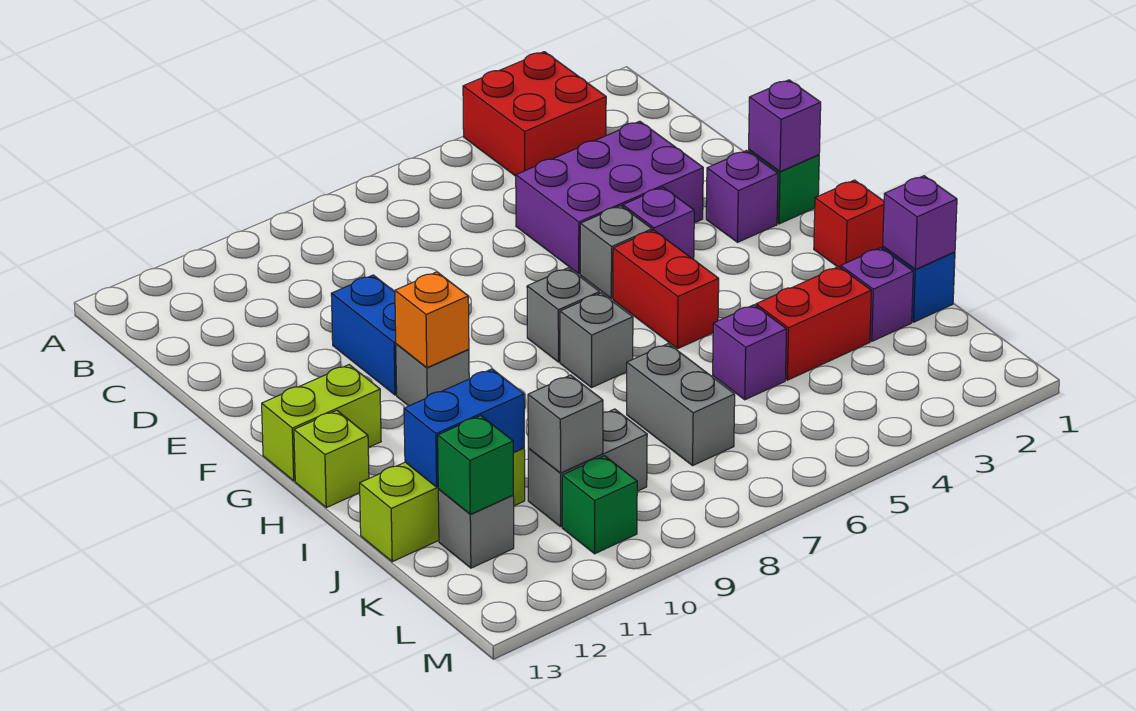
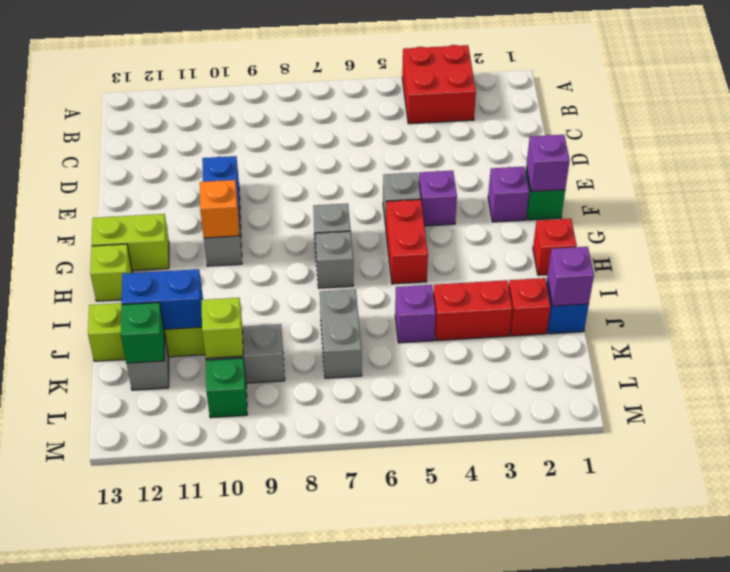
purple 2x3 brick [516,121,703,274] -> none
purple 1x1 brick [841,248,913,341] -> red 1x1 brick [509,278,551,336]
grey 1x1 brick [528,375,603,473] -> lime 1x1 brick [202,298,243,358]

